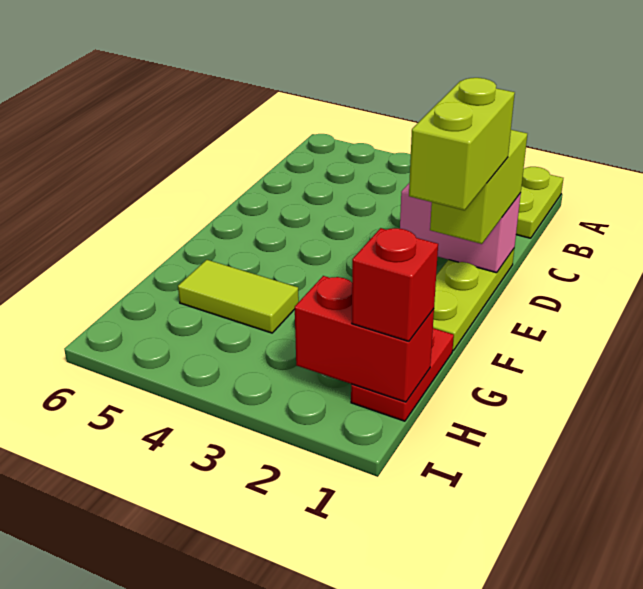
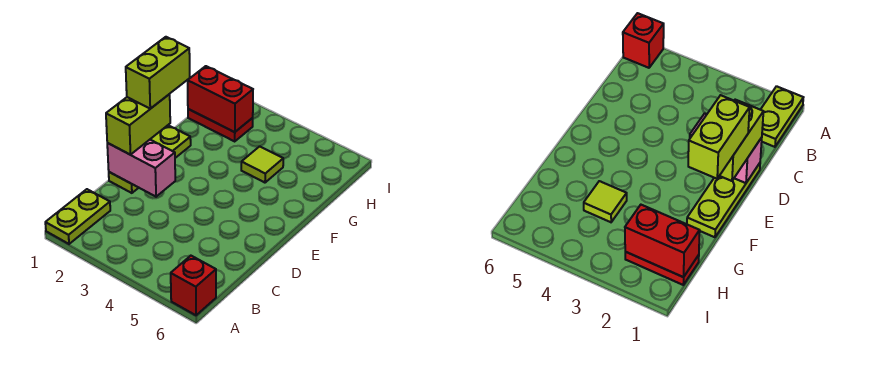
red 1x2 plate [351,328,454,421] -> red 1x2 plate turned to [188,109,253,141]
lime 1x2 tile [178,260,299,333] -> lime 1x1 tile [241,146,283,183]
red 1x1 brick [352,228,438,341] -> red 1x1 brick moved to [171,256,216,315]

